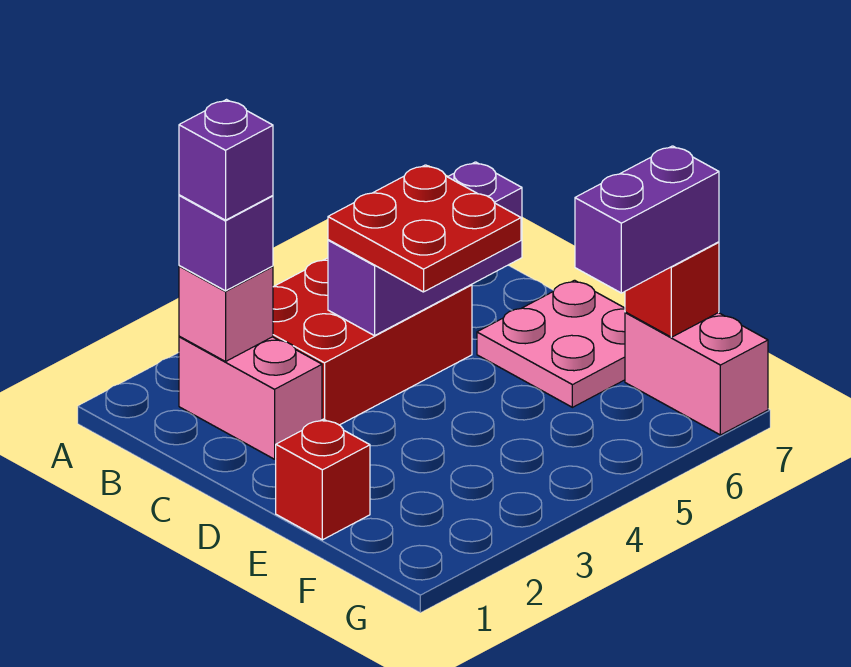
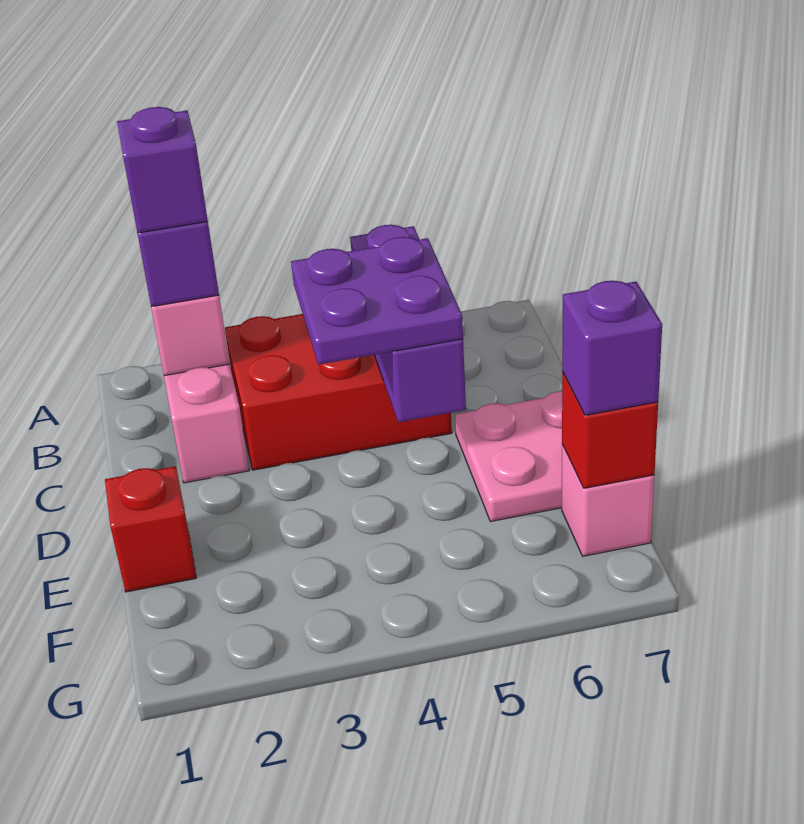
purple 1x3 brick [328,162,522,336] -> purple 1x3 brick turned to [350,225,466,422]
red 2x2 plate [328,165,521,292] -> purple 2x2 plate [291,237,463,365]
purple 1x2 brick [575,146,719,293] -> purple 1x1 brick [562,281,662,415]
pink 1x2 brick [625,312,768,435] -> pink 1x1 brick [562,444,654,556]

